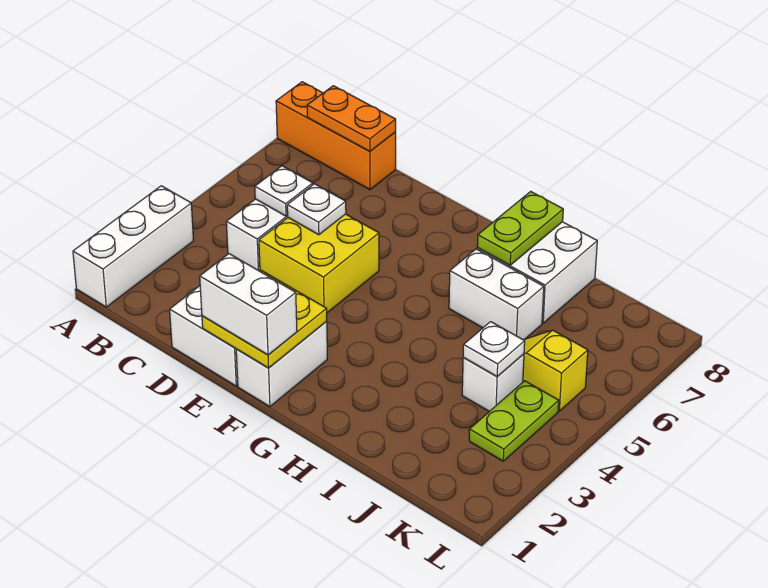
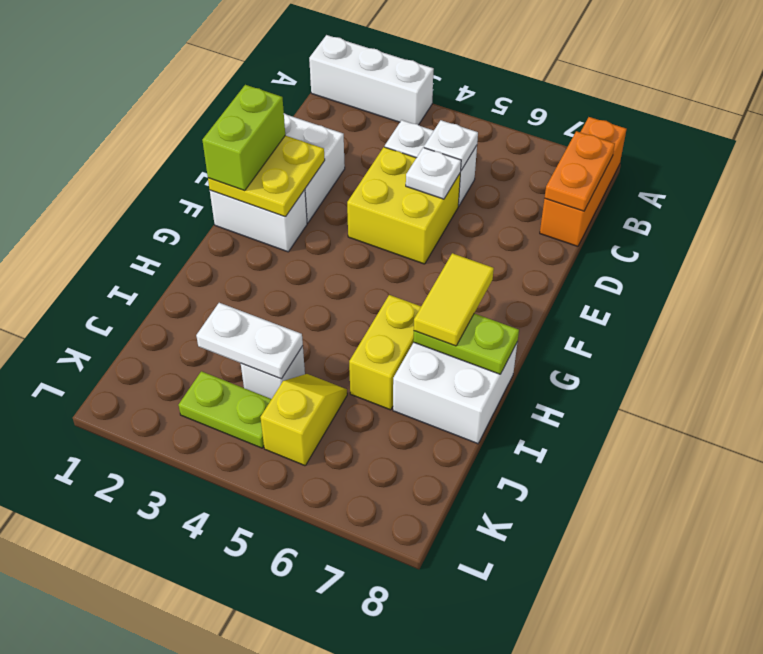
white 1x2 brick [200,254,297,355] -> lime 1x2 brick [202,85,285,191]
none -> yellow 1x2 tile [414,253,494,346]
white 1x2 brick [449,249,544,340] -> yellow 1x2 brick [349,295,421,410]
white 1x1 plate [463,322,525,376] -> white 1x2 plate [196,303,303,379]

